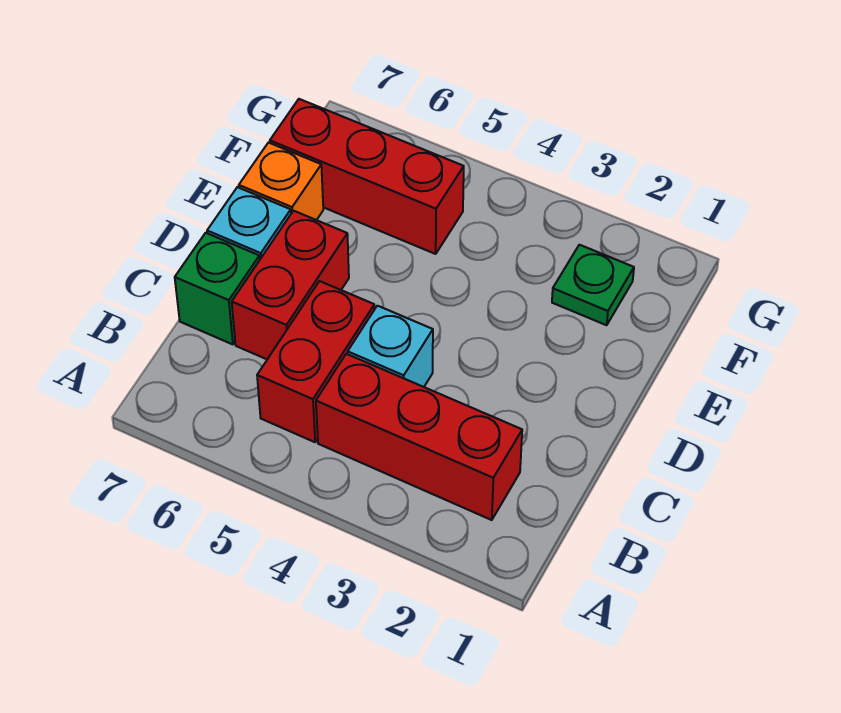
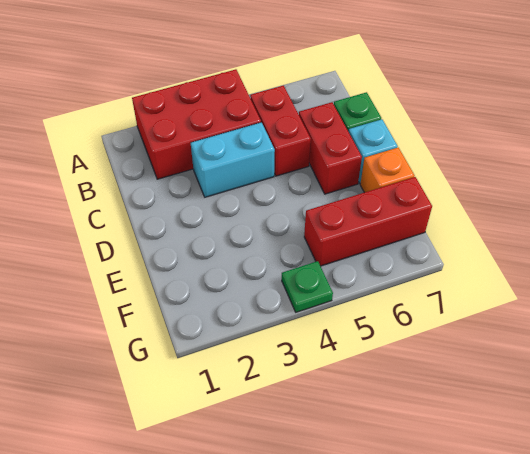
red 1x3 brick [316,354,522,520] -> red 2x3 brick [132,69,261,179]
cyan 1x1 brick [348,306,433,387] -> cyan 1x2 brick [191,122,275,197]
green 1x1 plate [552,245,634,325] -> green 1x1 plate moved to [282,261,333,312]

